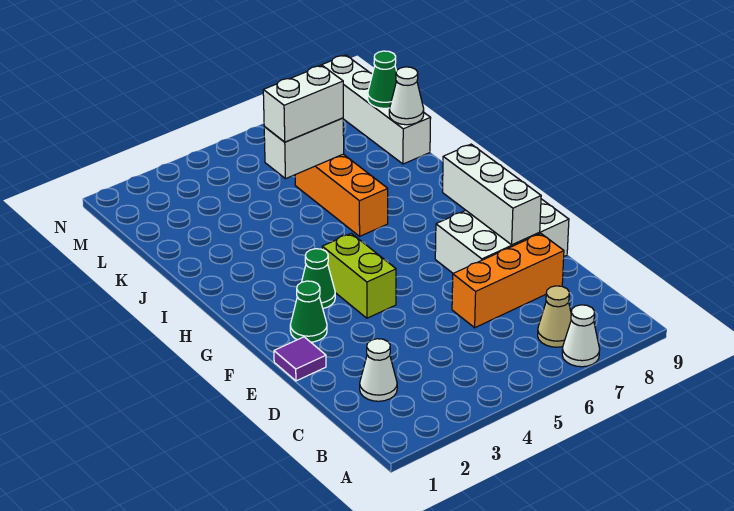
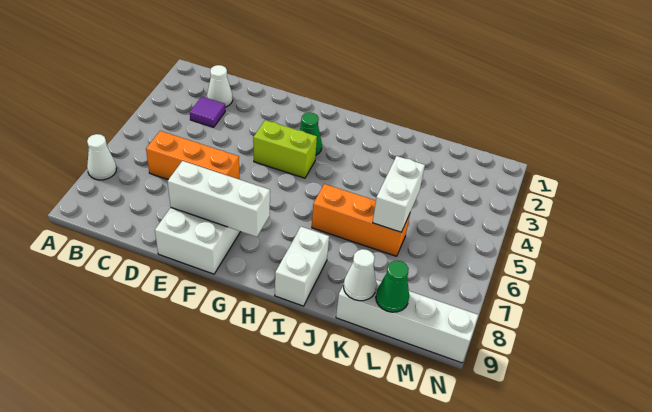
tan 1x1 cone [538,286,571,347] -> none
orange 1x3 brick [452,234,564,328] -> orange 1x3 brick turned to [146,131,240,180]
purple 1x1 tile [274,337,326,381] -> purple 1x1 tile moved to [190,97,225,127]
green 1x1 cone [290,281,327,342] -> none
white 1x2 brick [263,66,343,142] -> white 1x2 brick moved to [275,227,329,306]

